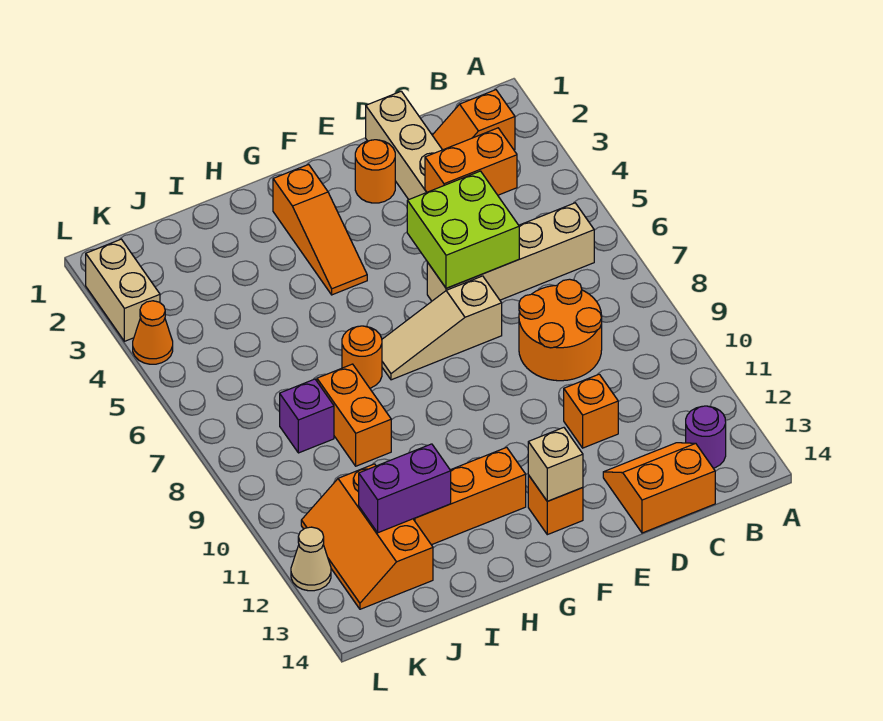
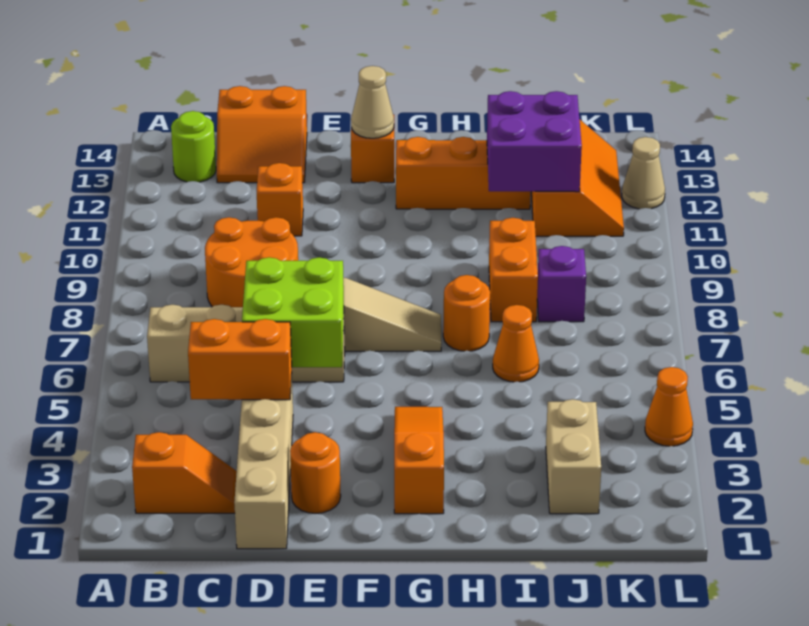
purple 1x1 round brick [686,406,726,468] -> lime 1x1 round brick [171,111,216,182]
tan 1x1 brick [528,428,583,501] -> tan 1x1 cone [351,66,394,138]
none -> orange 1x1 cone [493,305,539,382]
purple 1x2 brick [359,444,451,533] -> purple 2x2 brick [487,91,582,192]
tan 1x2 brick [86,239,160,341] -> tan 1x2 brick moved to [546,399,601,514]

